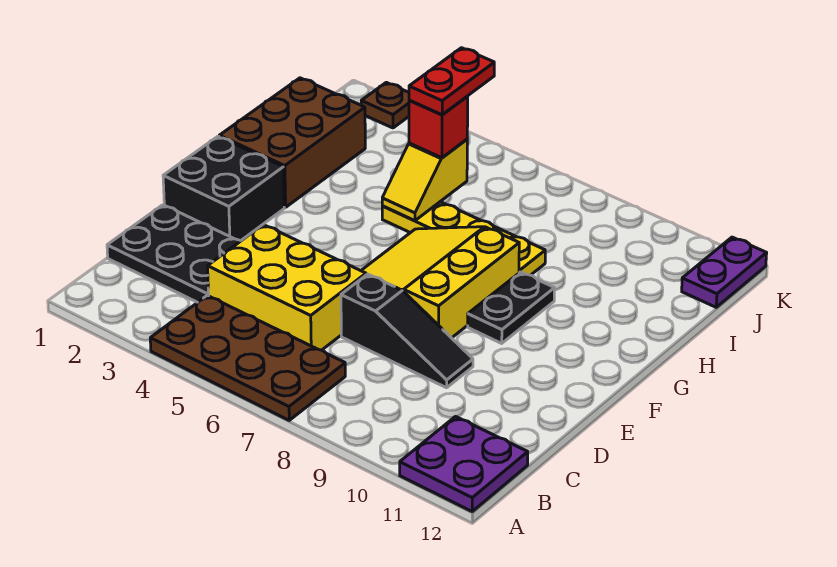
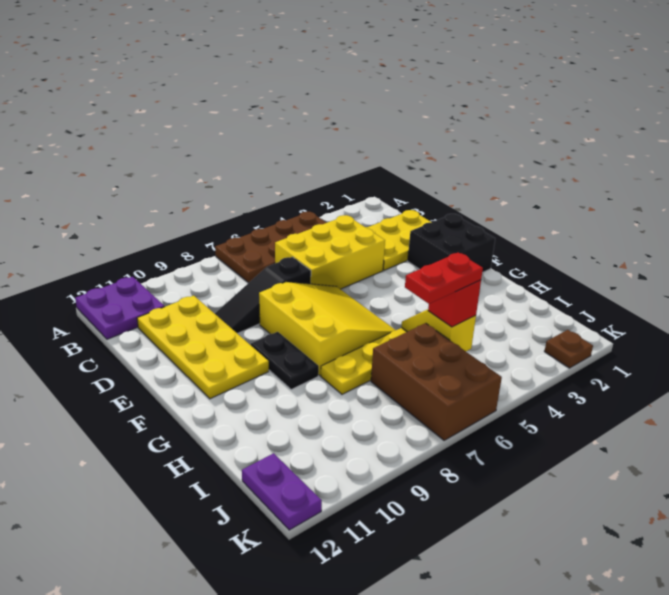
black 2x3 plate [107,205,241,302] -> yellow 2x3 plate [366,210,432,270]
none -> yellow 2x4 plate [137,296,269,399]
brown 2x3 brick [219,78,365,207] -> brown 2x3 brick moved to [371,323,502,440]
red 1x2 plate [409,48,494,115] -> red 1x2 plate turned to [405,253,483,304]

